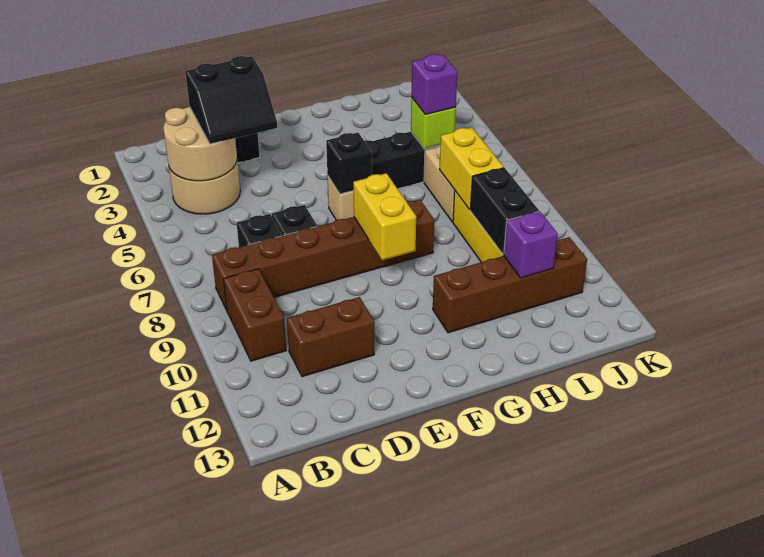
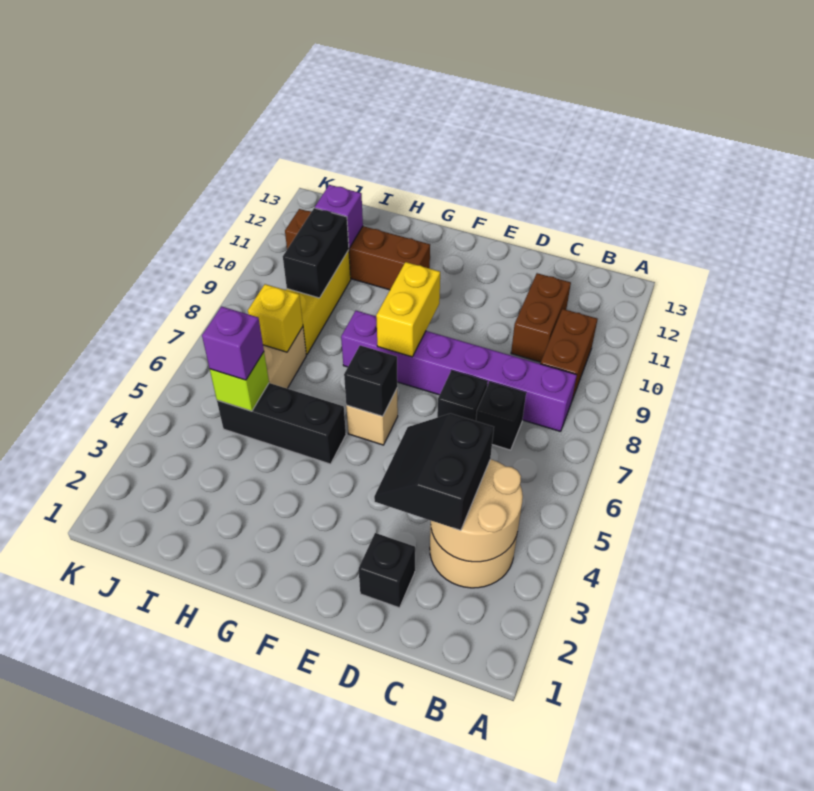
brown 1x6 brick [212,199,434,310] -> purple 1x6 brick [341,311,577,432]
black 2x2 slope [185,56,277,144] -> black 2x2 slope turned to [374,414,494,530]
brown 1x2 brick [287,297,374,377] -> brown 1x2 brick turned to [511,273,571,362]
yellow 1x2 brick [439,127,504,210] -> yellow 1x1 brick [248,284,303,352]

